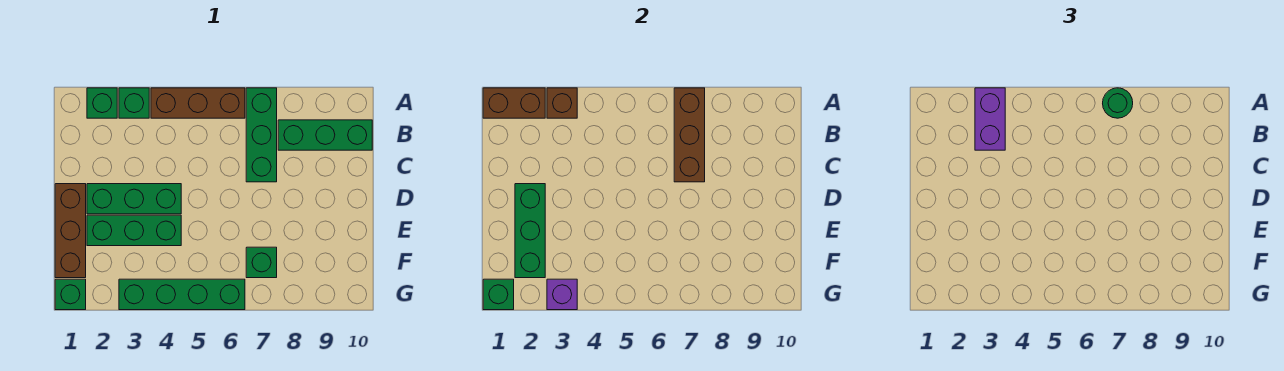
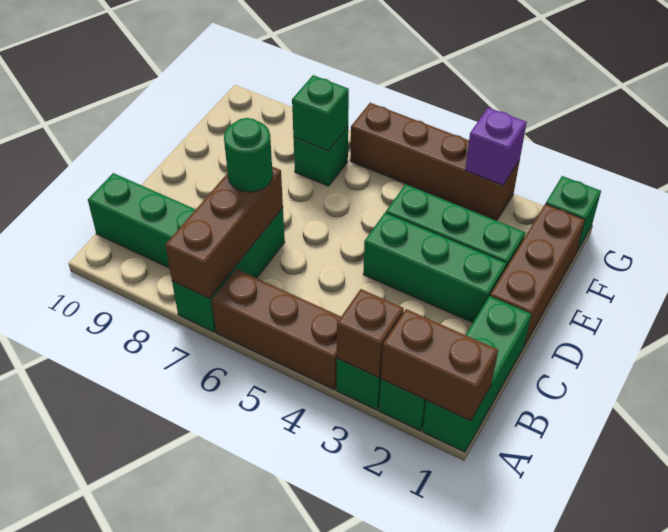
purple 1x2 brick [975,88,1005,150] -> none
green 1x1 round brick [1103,88,1133,118] -> green 1x1 round brick moved to [224,118,273,192]
green 1x3 brick [515,184,545,278] -> green 1x3 brick moved to [423,296,531,452]
green 1x1 brick [483,279,514,310] -> green 1x1 brick moved to [292,75,349,151]
green 1x4 brick [119,279,245,310] -> brown 1x4 brick [350,103,520,220]

